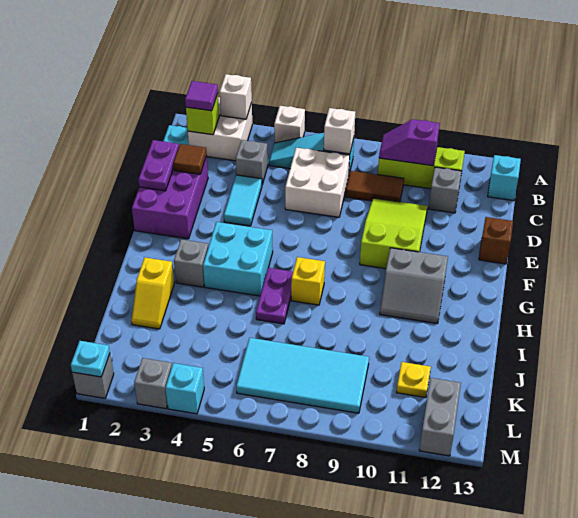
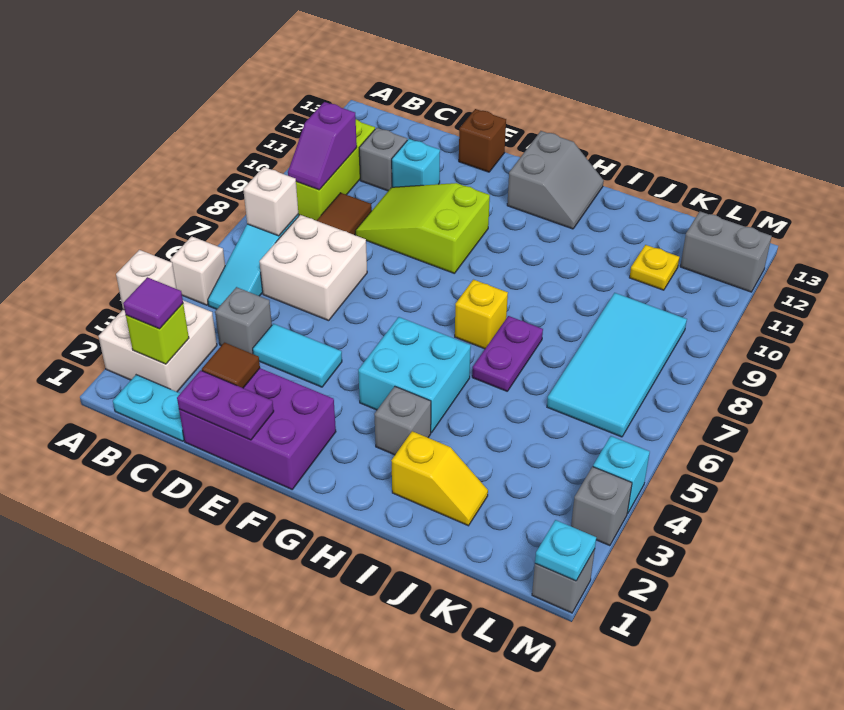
cyan 1x1 brick [488,155,521,201] -> cyan 1x1 brick moved to [392,139,440,187]
grey 2x2 slope [380,248,448,324] -> grey 2x2 slope moved to [507,131,604,229]
purple 1x2 plate [256,268,293,324] -> purple 1x2 plate turned to [472,316,543,391]

